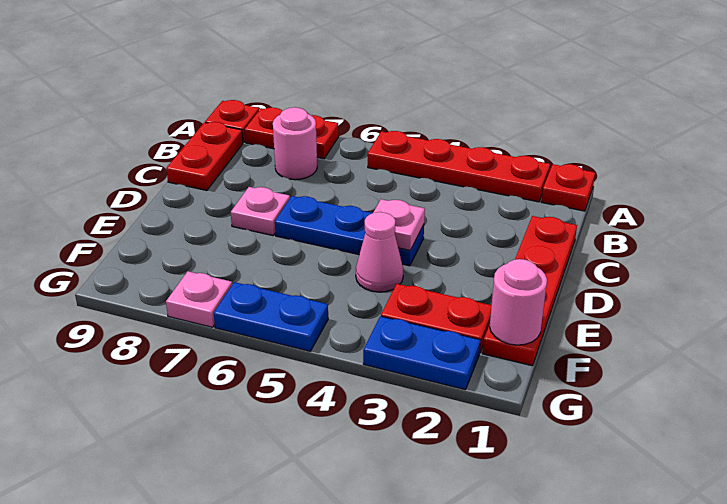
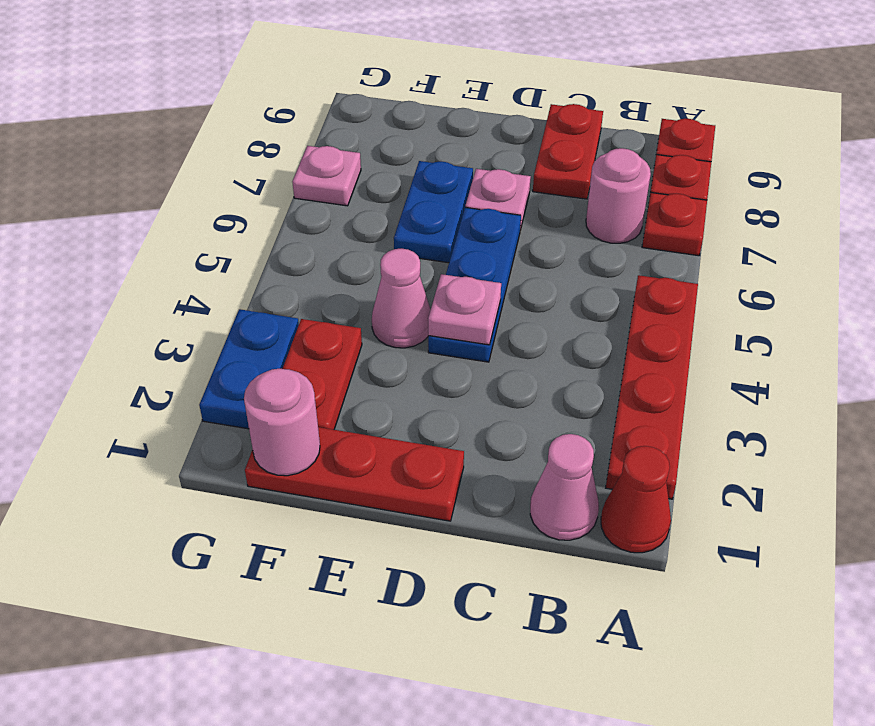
red 1x1 plate [542,164,595,211] -> red 1x1 cone [601,446,671,553]
none -> pink 1x1 cone [530,434,599,540]
red 1x2 plate [166,122,243,190] -> red 1x2 plate turned to [533,104,603,199]
red 1x4 plate [483,216,577,366] -> red 1x3 plate [245,427,464,521]
blue 1x2 plate [214,282,328,351] -> blue 1x2 plate moved to [394,161,473,263]

